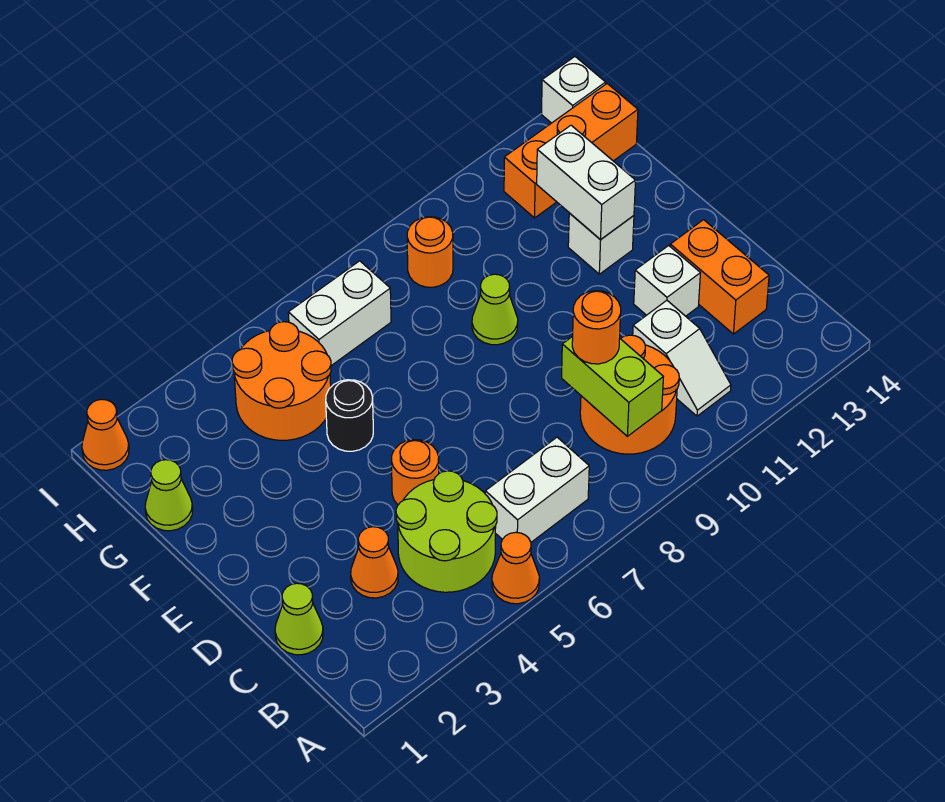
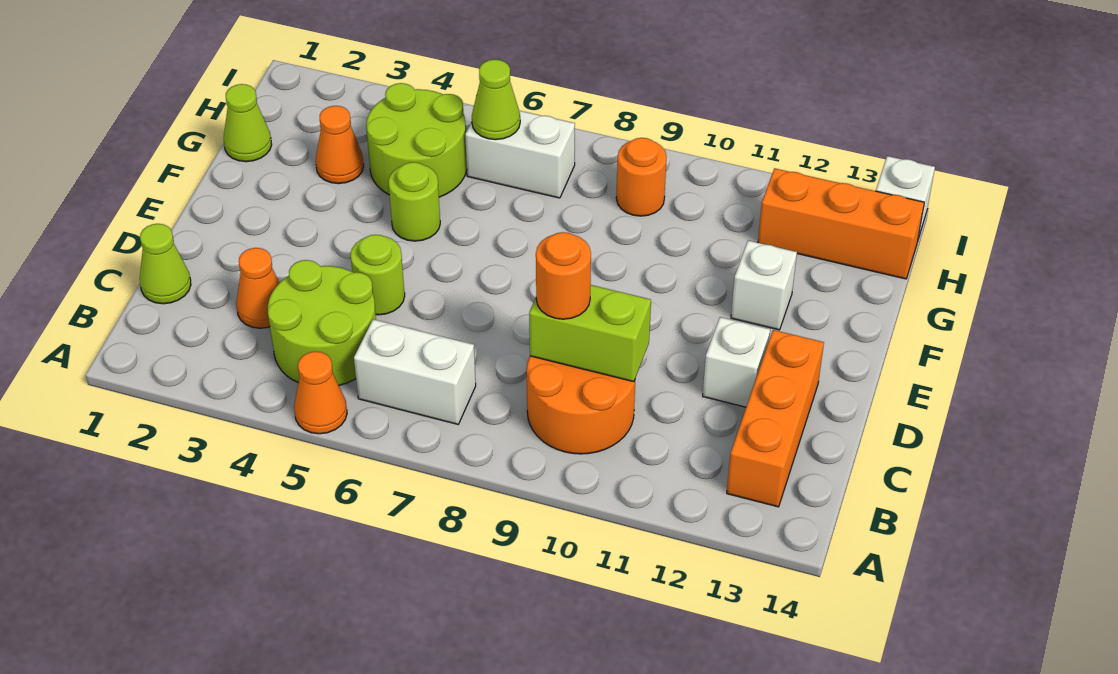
lime 1x2 brick [562,336,663,436] -> lime 1x2 brick turned to [529,285,651,382]
white 1x2 slope [633,300,731,416] -> none
orange 1x2 brick [670,220,769,334] -> orange 1x3 brick [727,330,824,507]
orange 1x1 round brick [391,440,439,505] -> lime 1x1 round brick [351,235,405,315]
black 1x1 round brick [326,380,373,451] -> lime 1x1 round brick [388,162,440,241]
lime 1x1 cone [472,274,518,345] -> lime 1x1 cone moved to [472,59,520,140]
white 1x2 brick [537,125,635,240] -> none
orange 2x2 round brick [232,322,331,440] -> lime 2x2 round brick [366,83,467,197]
orange 1x1 cone [82,399,129,470] -> orange 1x1 cone moved to [316,106,364,184]

